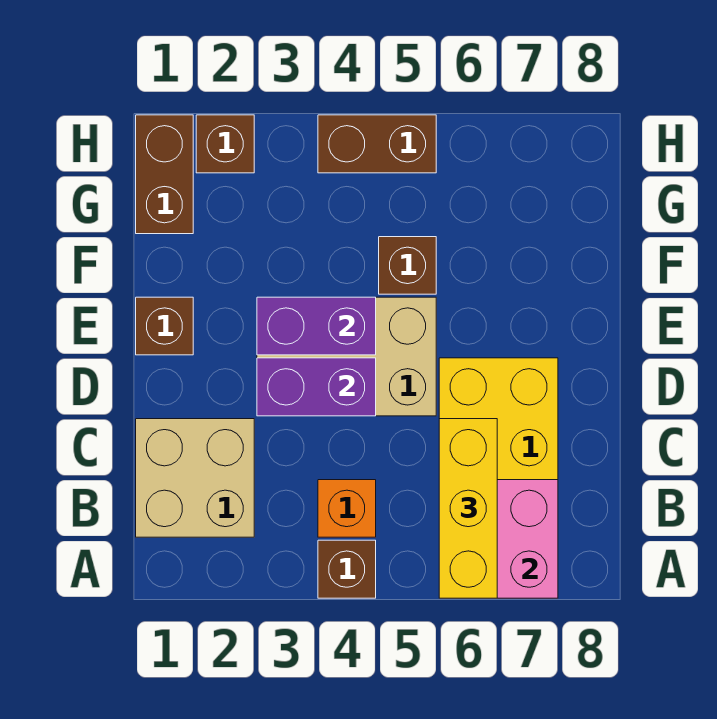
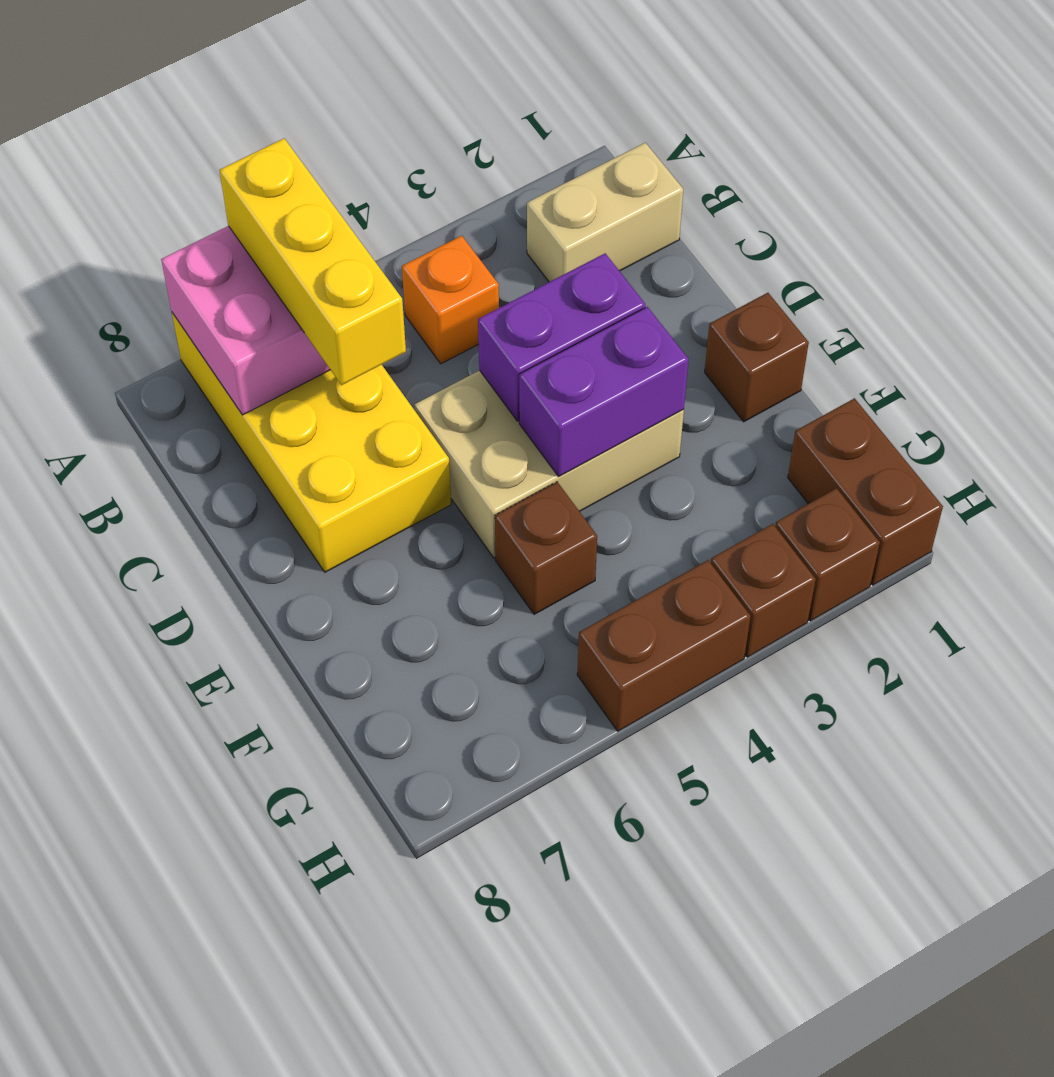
brown 1x1 brick [318,540,376,598] -> brown 1x1 brick moved to [711,524,816,657]
tan 2x2 brick [136,419,254,537] -> tan 1x2 brick [527,143,683,282]

